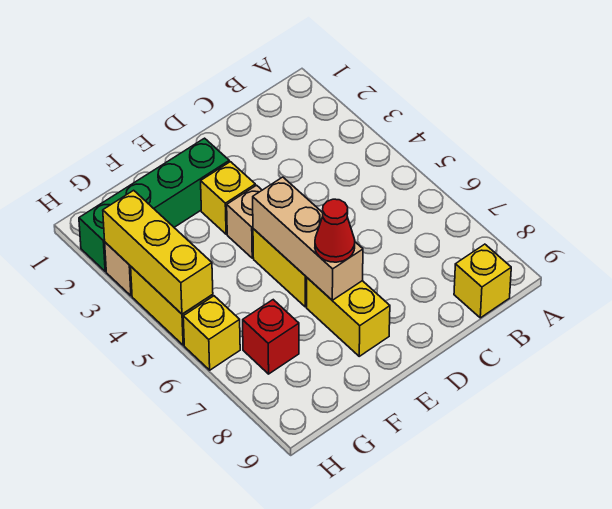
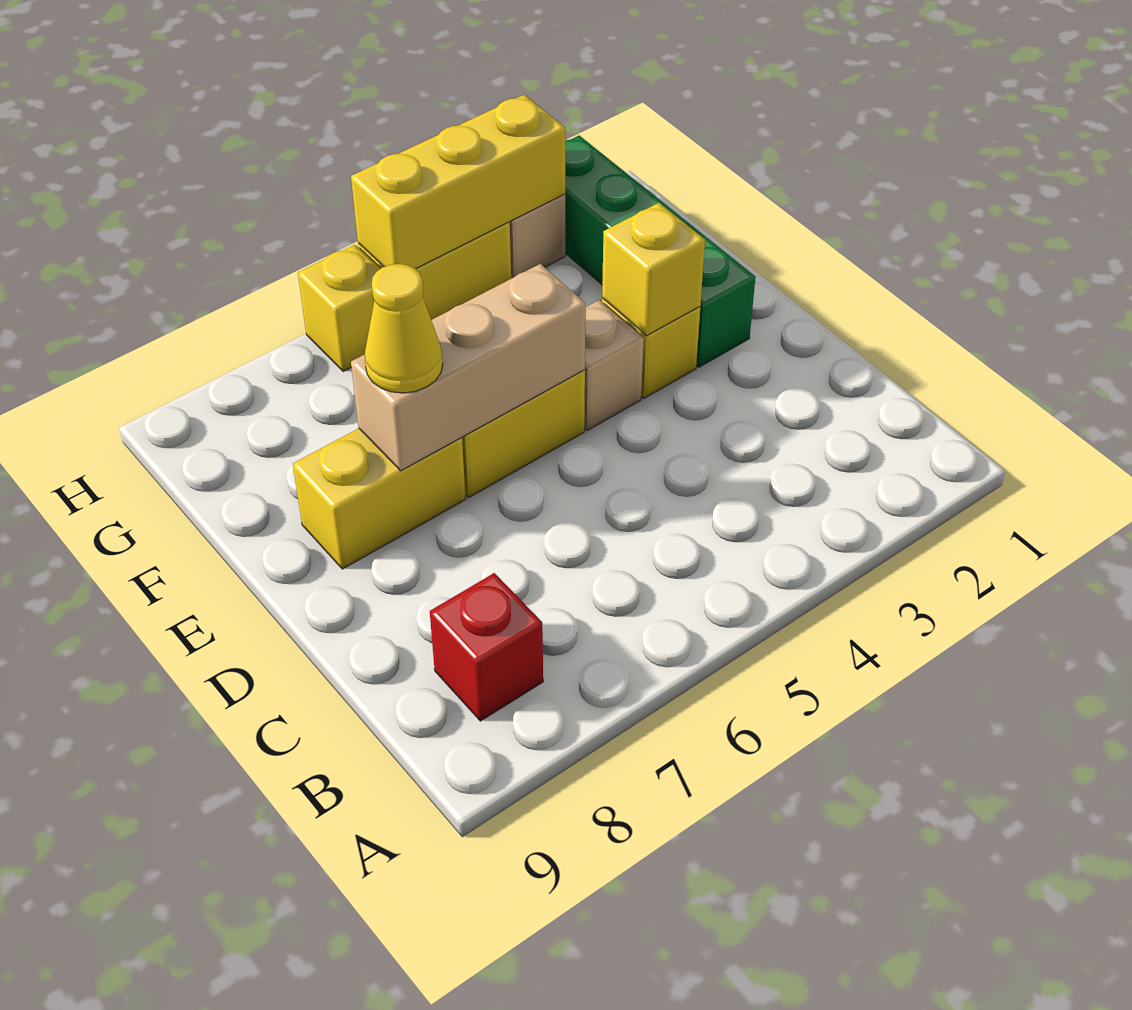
yellow 1x1 brick [454,244,511,318] -> yellow 1x1 brick moved to [602,203,705,336]
red 1x1 cone [315,199,355,262] -> yellow 1x1 cone [364,264,443,393]
red 1x1 brick [243,300,299,374] -> red 1x1 brick moved to [430,573,543,721]

